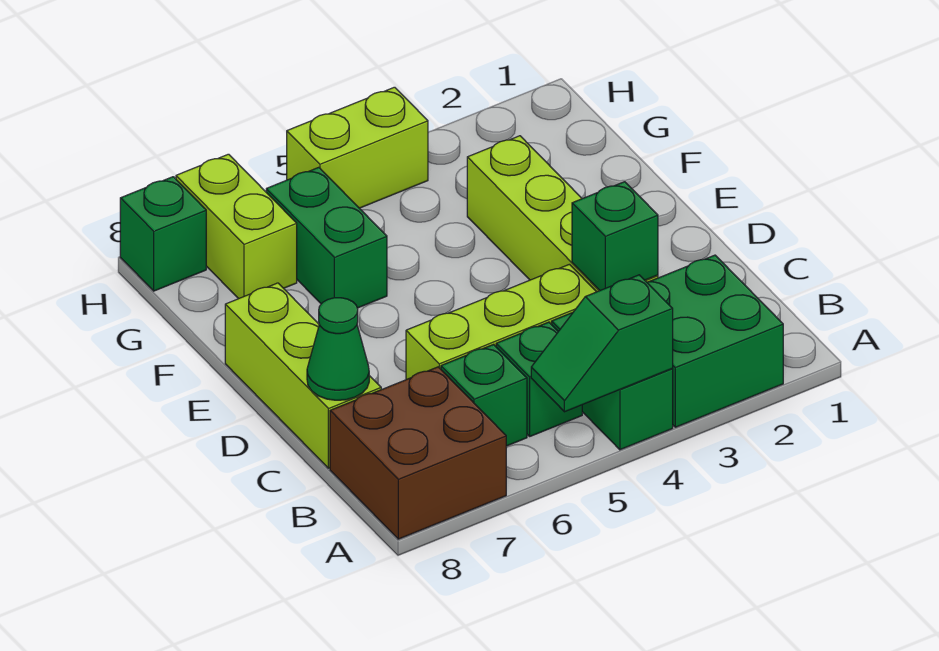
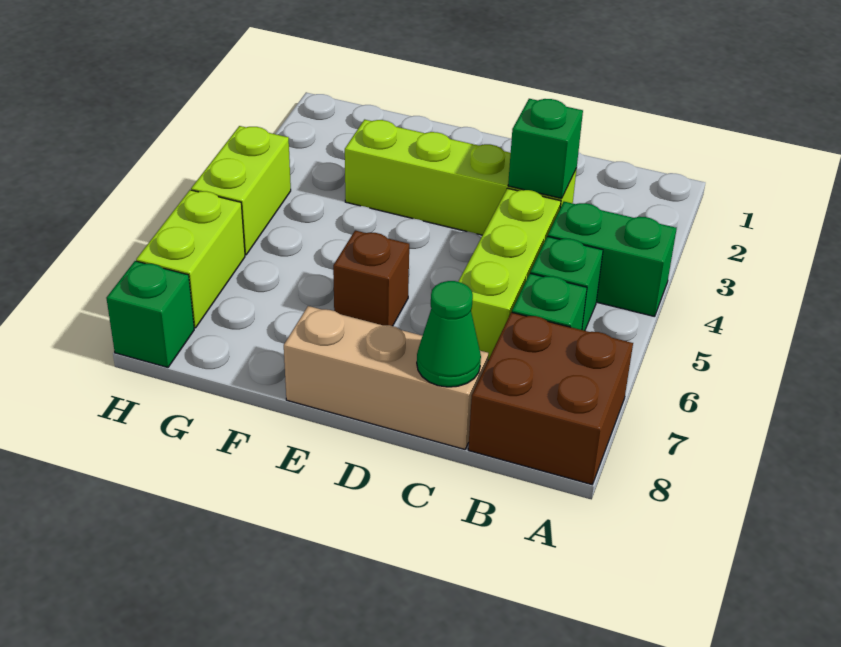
green 2x2 brick [647,255,783,427] -> none
green 1x2 slope [531,275,673,412] -> none
lime 1x3 brick [225,283,381,468] -> tan 1x3 brick [284,306,488,449]
none -> brown 1x1 brick [333,230,409,326]
green 1x2 brick [266,167,387,308] -> none
lime 1x2 brick [176,154,297,299] -> lime 1x2 brick turned to [136,190,245,328]

